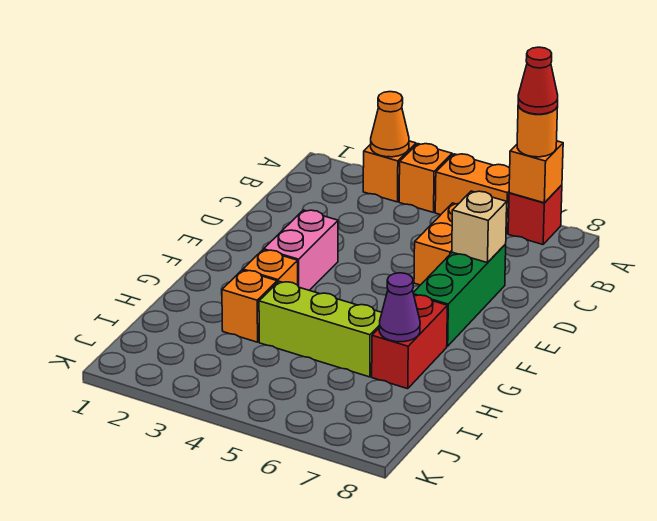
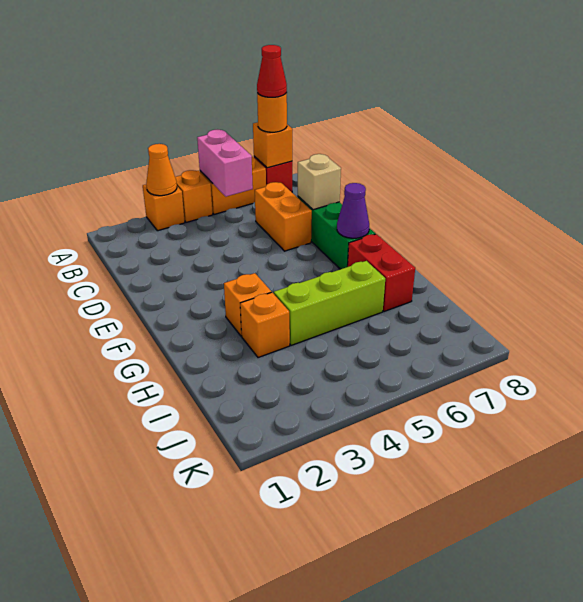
pink 1x2 brick [264,210,338,290] -> pink 1x2 brick moved to [197,130,253,197]
purple 1x1 cone [379,273,420,342] -> purple 1x1 cone moved to [337,183,369,238]

